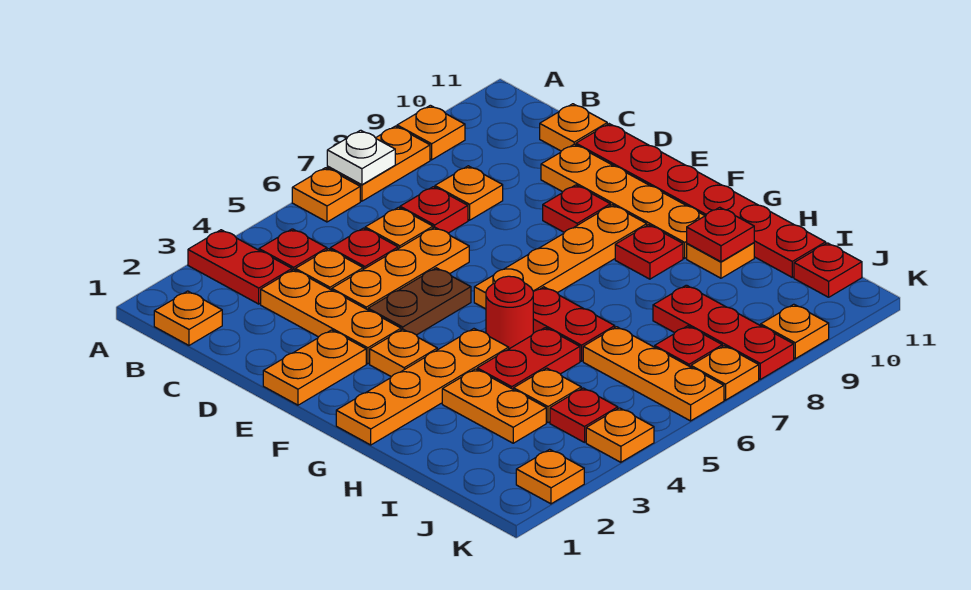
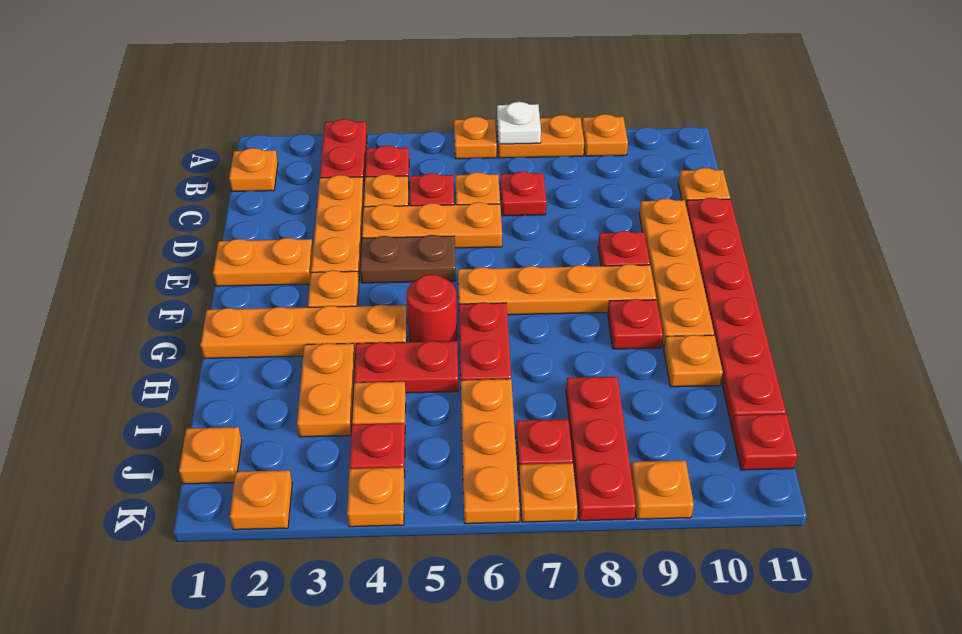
orange 1x1 plate [435,166,503,220] -> orange 1x1 plate moved to [179,427,242,484]
red 1x1 plate [687,207,754,262] -> none

